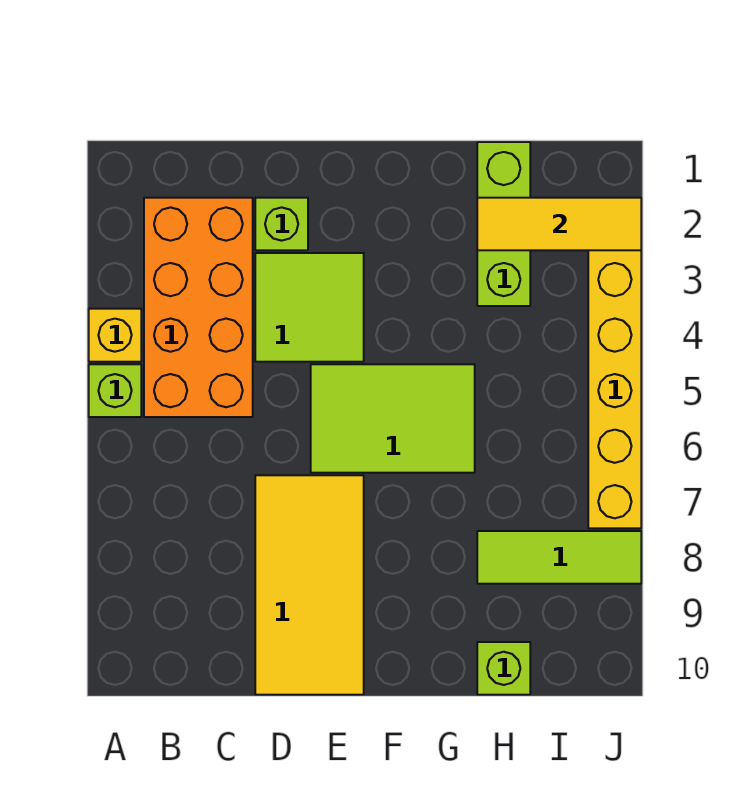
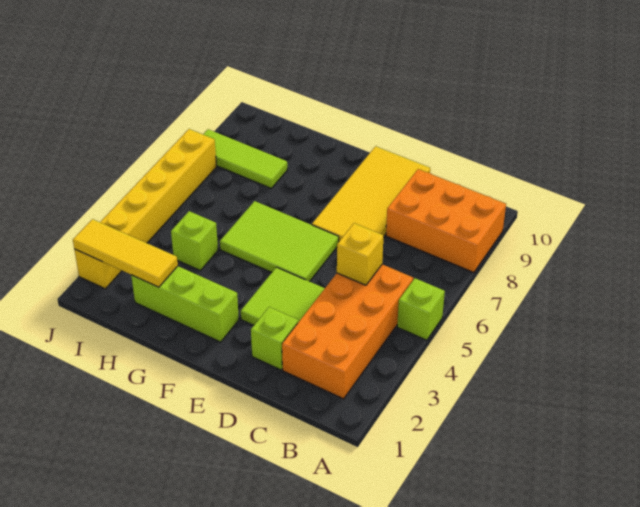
yellow 1x1 brick [89,309,141,362] -> yellow 1x1 brick moved to [337,223,383,285]
none -> orange 2x3 brick [386,169,506,272]
lime 1x3 brick [477,142,530,306] -> lime 1x3 brick turned to [131,266,239,342]
lime 1x1 brick [477,642,530,695] -> lime 1x1 brick moved to [171,211,218,271]

